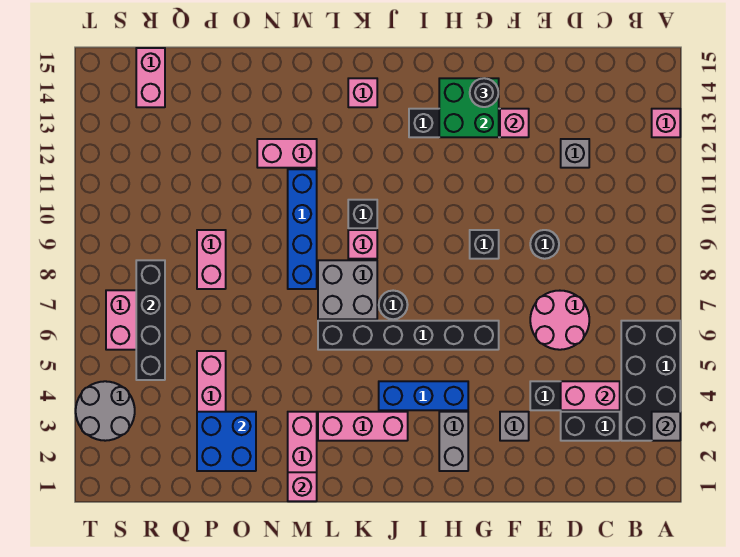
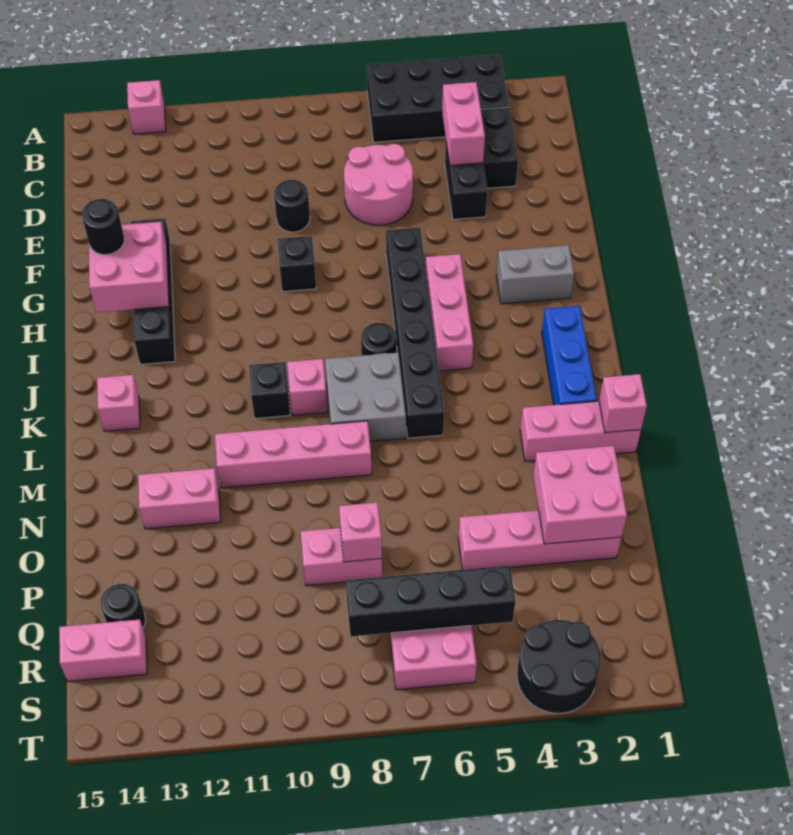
grey 1x1 brick [652,412,680,441] -> none
grey 1x1 brick [561,139,589,168] -> none
grey 1x1 brick [500,412,529,441] -> none
pink 1x1 brick [500,109,529,137] -> pink 1x1 brick moved to [339,502,382,562]
green 2x2 brick [439,78,499,137] -> pink 2x2 brick [89,222,169,312]
blue 1x3 brick [379,381,468,410] -> blue 1x3 brick moved to [542,306,597,405]
pink 1x3 brick [318,412,408,441] -> pink 1x3 brick moved to [426,254,473,371]
blue 1x4 brick [288,169,317,289] -> pink 1x4 brick [215,421,372,488]
pink 1x2 brick [257,139,317,168] -> pink 1x2 brick turned to [138,468,221,529]
blue 2x2 brick [197,412,256,471] -> pink 2x2 brick [533,446,627,544]
none -> black 1x1 round brick [101,584,146,627]
grey 2x2 round brick [76,381,135,441] -> black 2x2 round brick [517,620,601,713]

